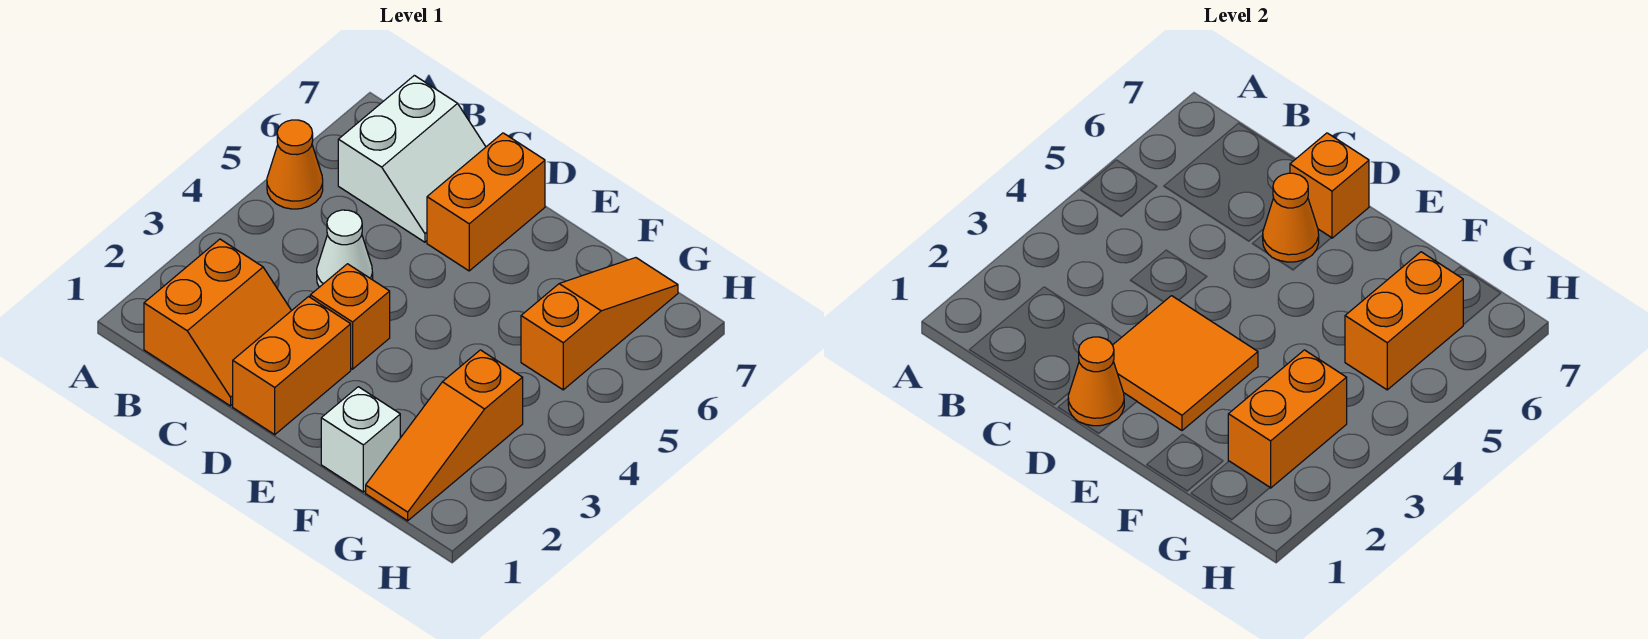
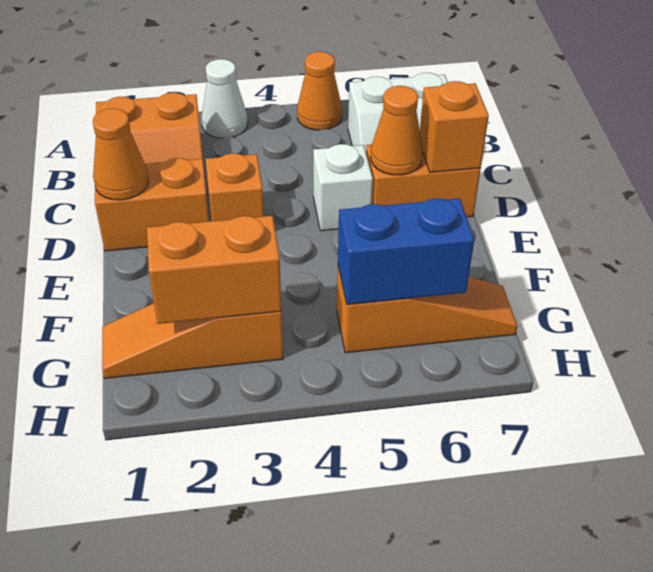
white 1x1 cone [317,210,373,287] -> white 1x1 cone moved to [201,59,248,138]
orange 2x2 tile [1113,296,1258,430] -> none
white 1x1 brick [321,387,400,492] -> white 1x1 brick moved to [313,144,373,231]
orange 1x2 brick [1345,252,1463,390] -> blue 1x2 brick [338,198,474,305]

